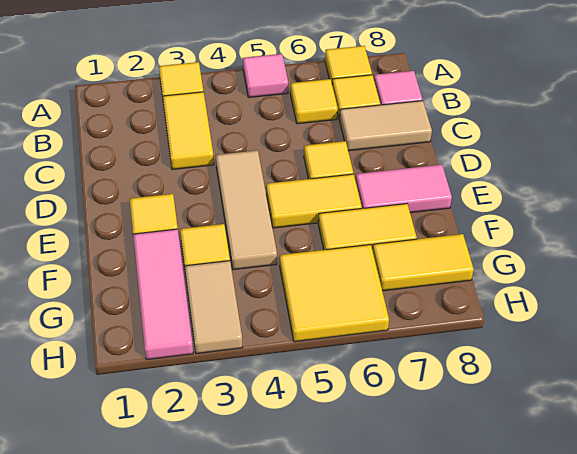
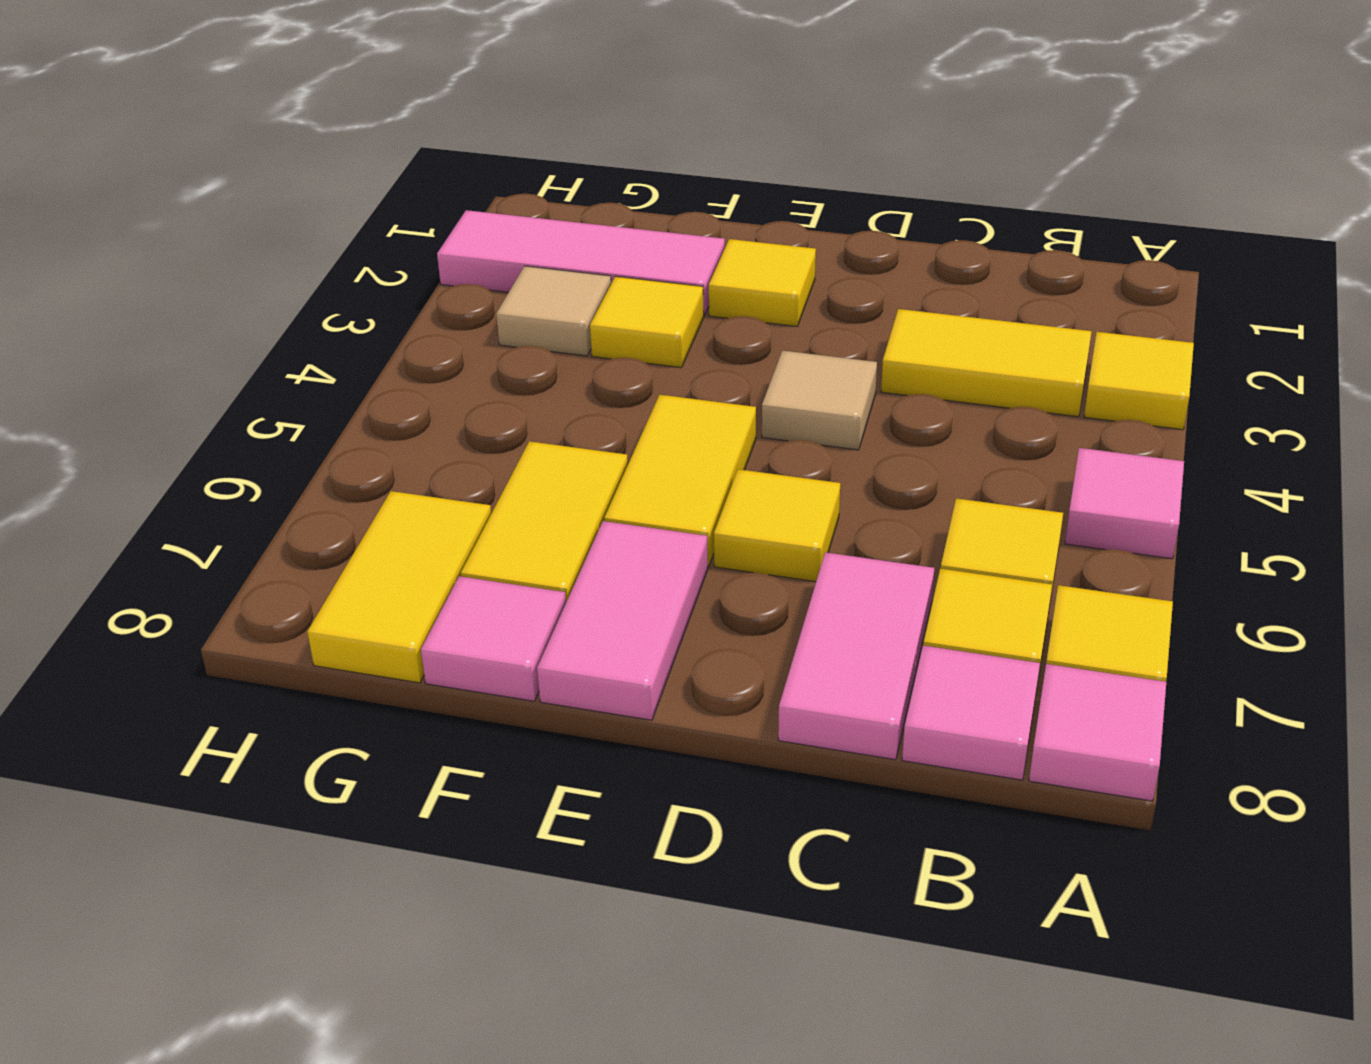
none -> pink 1x1 tile [1029,664,1166,801]
tan 1x2 tile [339,101,432,151] -> pink 1x2 tile [778,552,934,760]
tan 1x3 tile [216,150,277,270] -> tan 1x1 tile [762,351,877,450]
none -> pink 1x1 tile [421,576,566,701]
tan 1x2 tile [185,261,243,354] -> tan 1x1 tile [496,266,611,356]
yellow 2x2 tile [280,245,389,342] -> none

